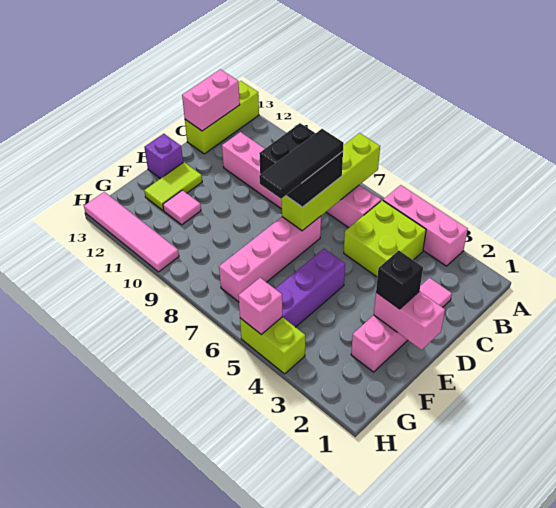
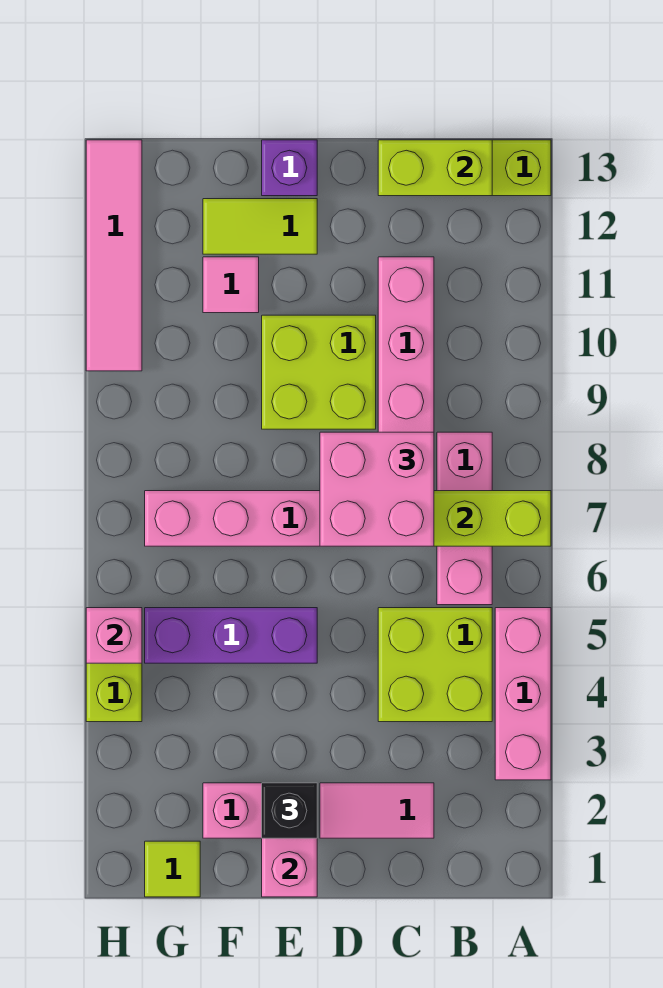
pink 1x2 brick [182,69,240,131] -> lime 1x2 brick [378,140,492,196]
black 2x2 brick [259,123,343,207] -> pink 2x2 brick [320,432,434,546]
black 1x3 tile [259,129,344,199] -> none
none -> lime 2x2 brick [262,315,376,429]
none -> lime 1x1 tile [145,841,200,897]

